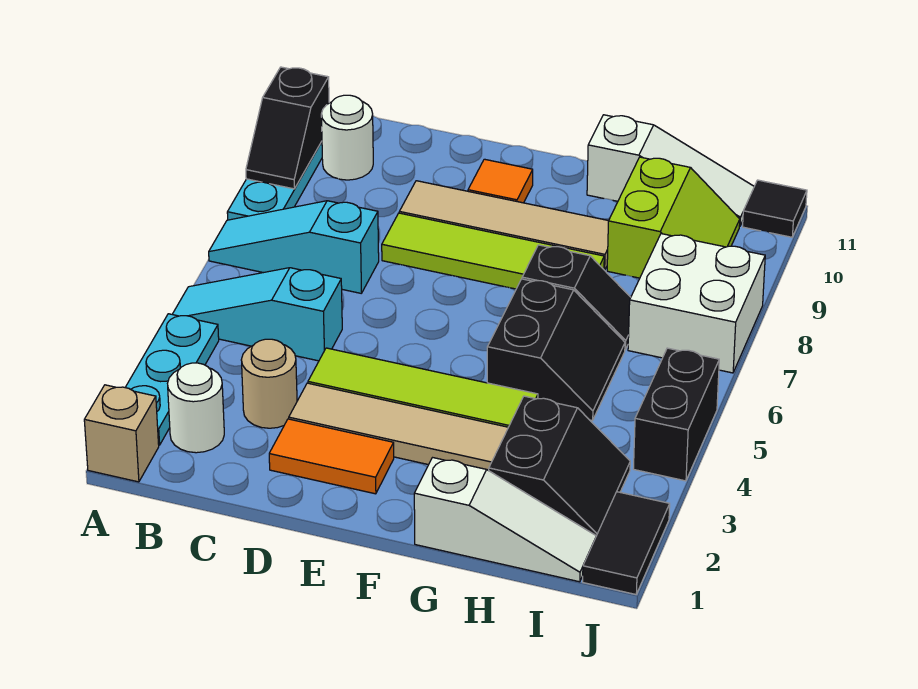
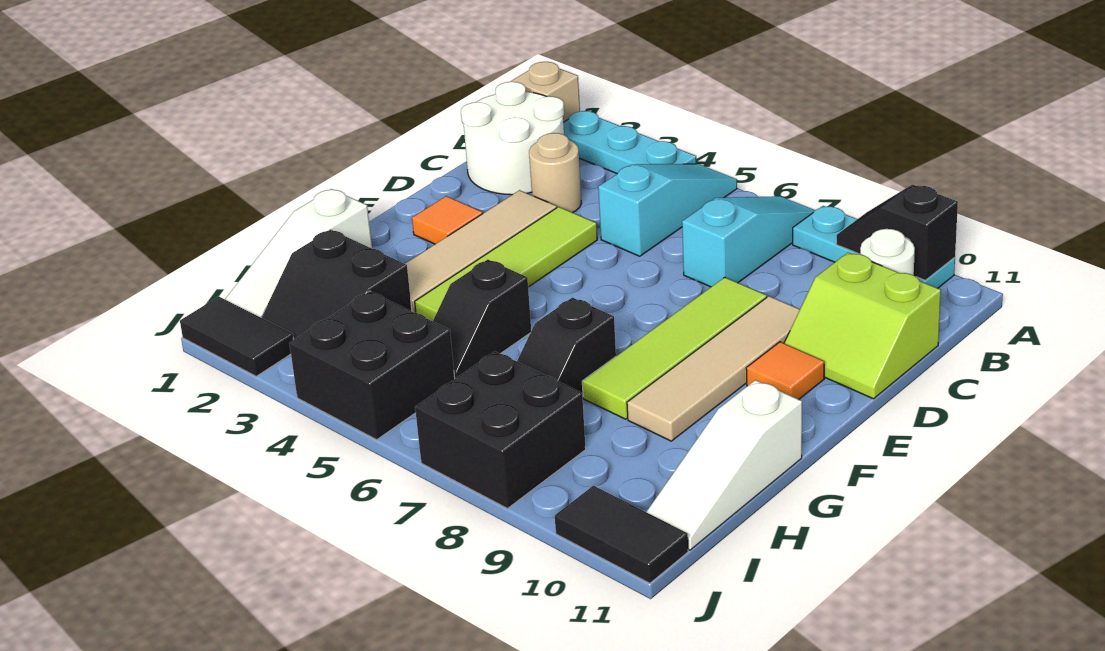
white 1x1 round brick [168,363,224,453] -> white 2x2 round brick [461,82,564,195]
orange 1x2 tile [269,419,394,494] -> orange 1x1 tile [412,196,483,244]
black 2x2 slope [487,279,625,420] -> black 1x2 slope [433,260,531,379]
lime 2x2 slope [607,157,740,278] -> lime 2x2 slope moved to [784,252,941,399]
white 2x2 brick [628,234,765,373] -> black 2x2 brick [415,351,586,508]
black 1x2 brick [634,348,719,481] -> black 2x2 brick [289,291,455,440]
black 1x1 tile [743,180,807,237] -> black 1x2 tile [555,486,688,583]

